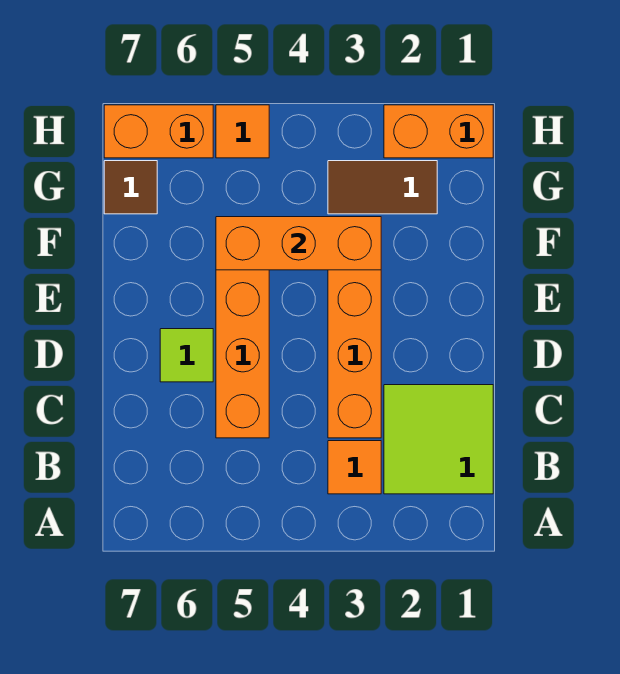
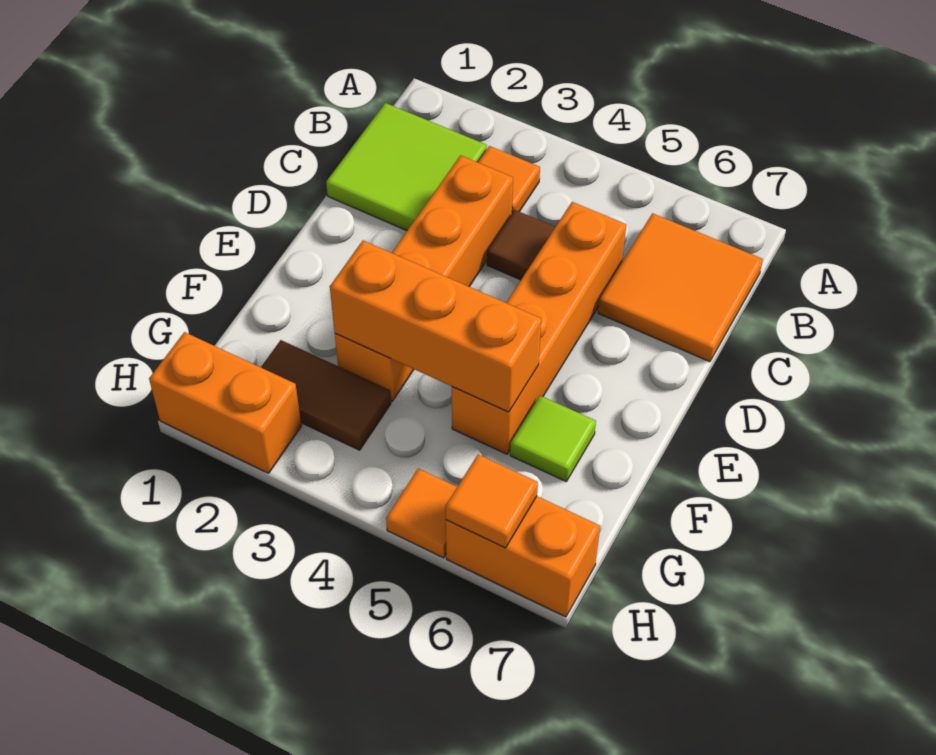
none -> orange 2x2 tile [598,213,763,362]
lime 1x1 tile [160,329,213,382] -> lime 1x1 tile moved to [510,396,596,481]
brown 1x1 tile [104,161,157,214] -> brown 1x1 tile moved to [487,210,555,280]
none -> orange 1x1 tile [445,454,538,548]

